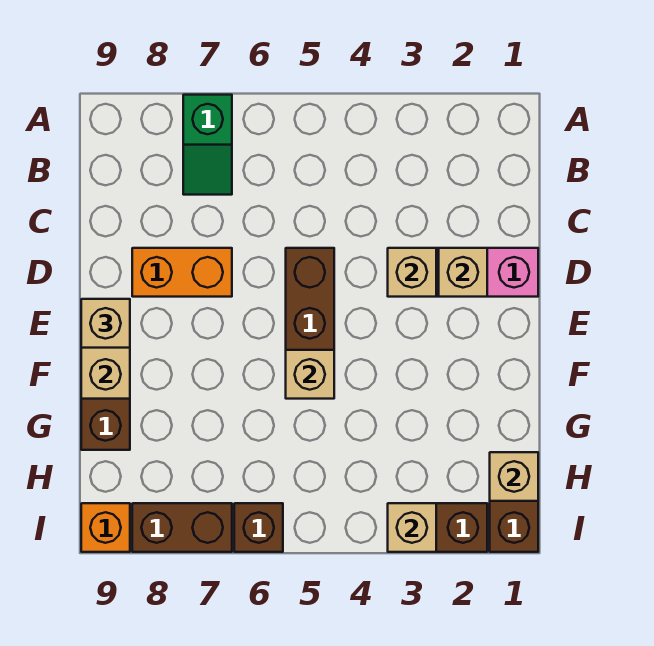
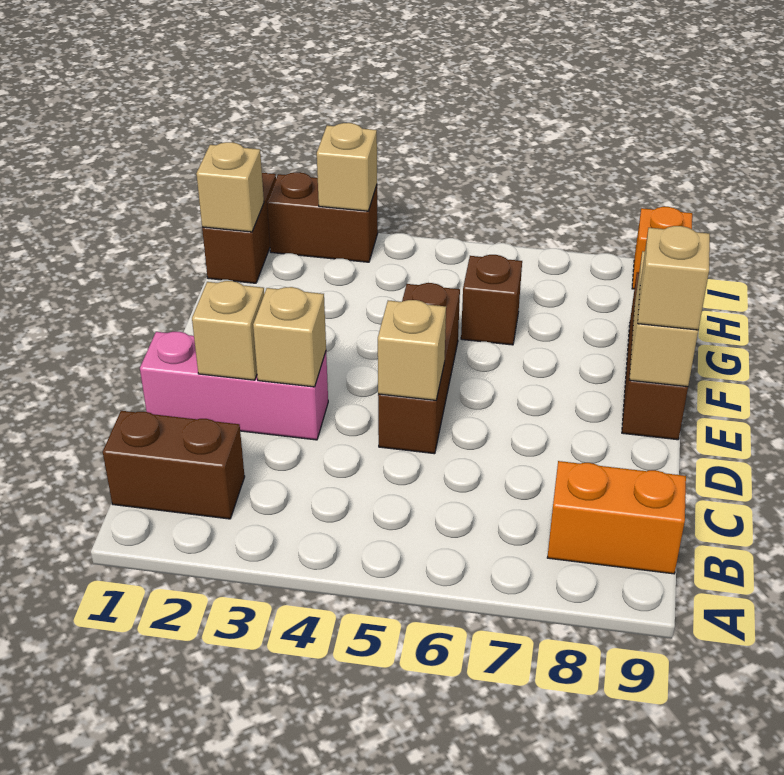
green 1x2 slope [183,95,232,195] -> none
orange 1x2 brick [132,248,232,297] -> orange 1x2 brick moved to [547,461,686,574]
tan 1x1 brick [286,350,334,399] -> tan 1x1 brick moved to [378,300,446,400]
brown 1x1 brick [234,503,283,552] -> brown 1x1 brick moved to [461,255,522,345]
brown 1x2 brick [132,503,232,552] -> brown 1x2 brick moved to [103,411,245,519]

